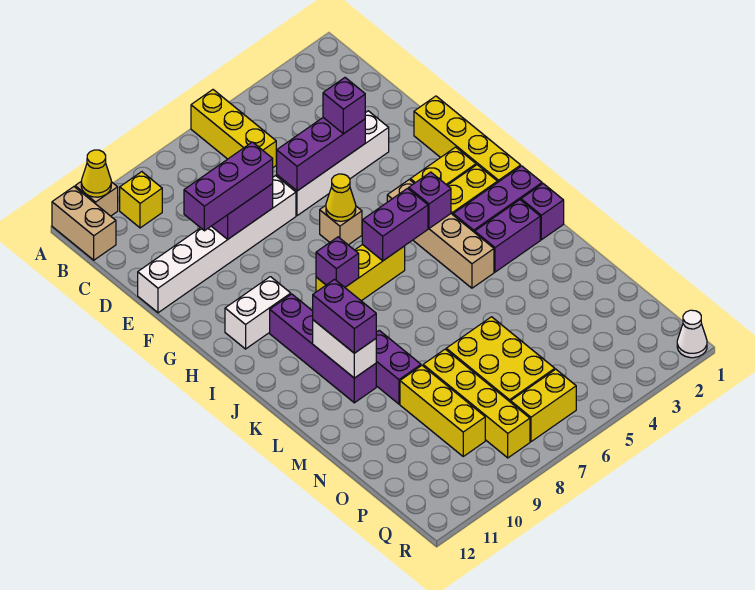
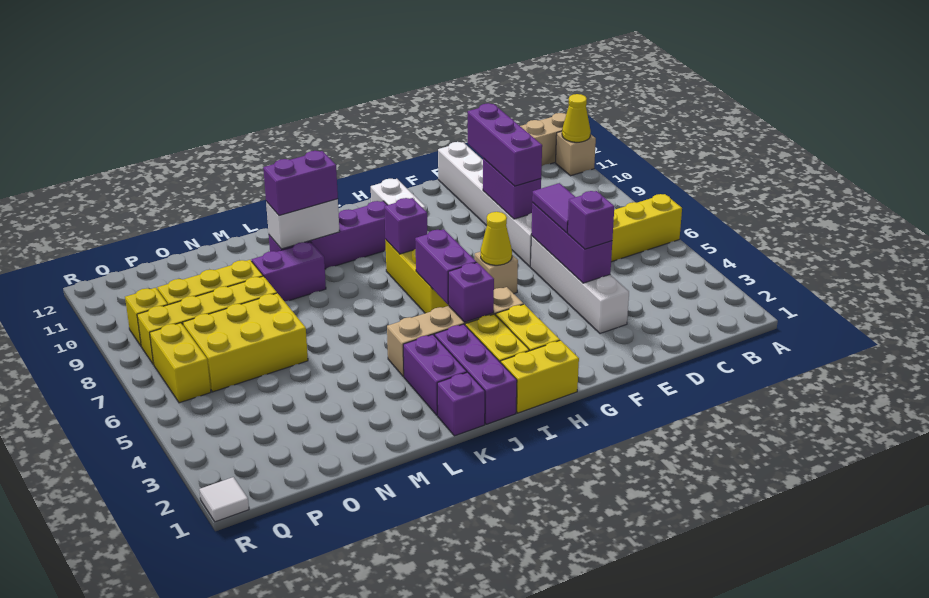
yellow 1x1 brick [120,172,162,228] -> yellow 1x1 brick moved to [125,288,168,346]
none -> purple 1x2 tile [532,183,575,233]
yellow 1x4 brick [414,96,521,183] -> yellow 1x2 brick [501,340,579,413]
white 1x1 cone [677,310,707,358] -> white 1x1 tile [199,477,249,522]

